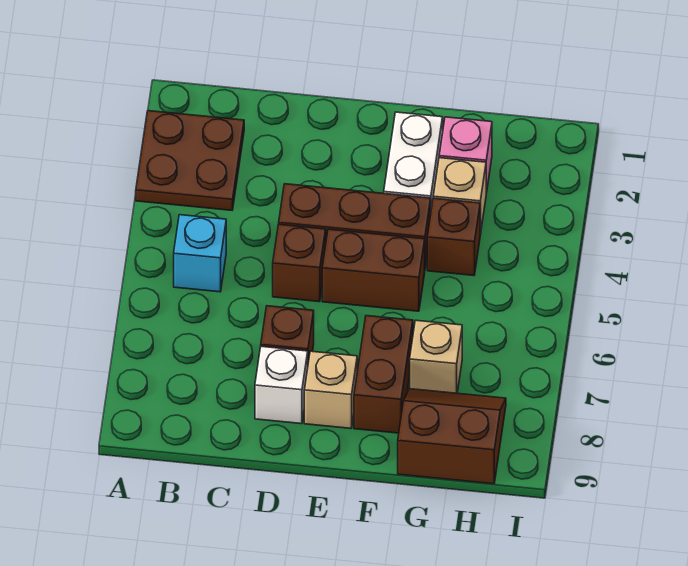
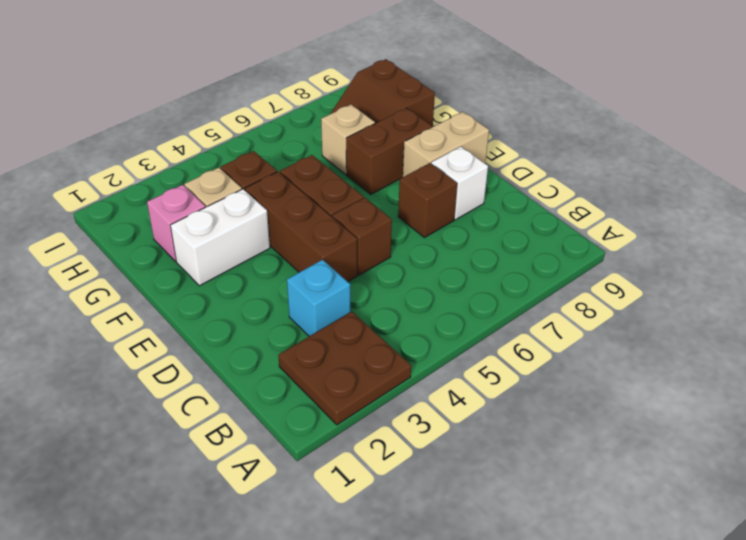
cyan 1x1 brick [174,215,226,292] -> cyan 1x1 brick moved to [287,260,350,336]
tan 1x1 brick [304,351,357,428] -> tan 1x2 brick [403,112,489,177]

